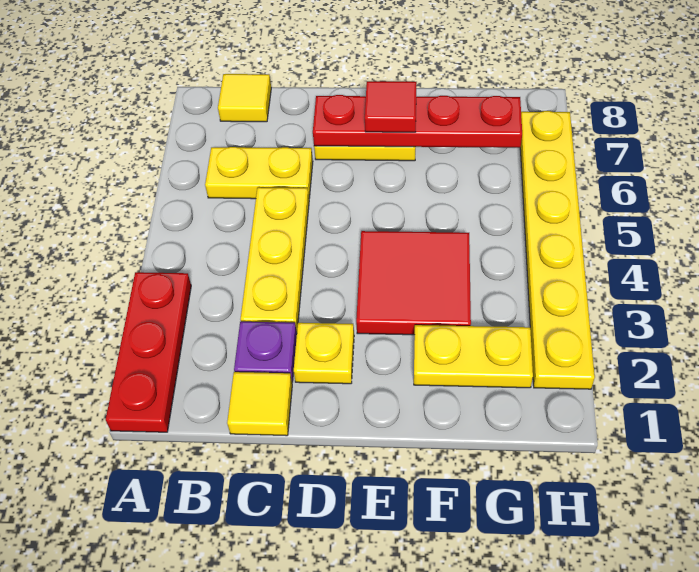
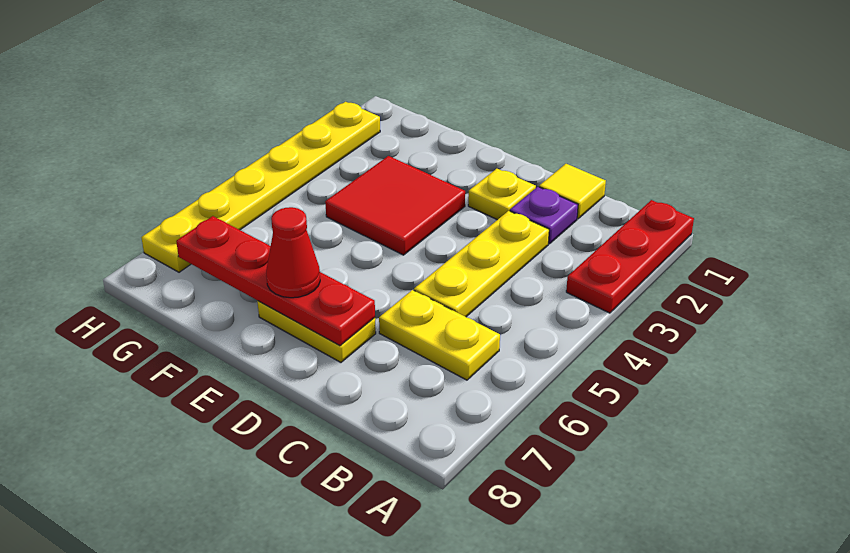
yellow 1x1 tile [218,74,271,122] -> none
red 1x1 tile [365,81,417,132] -> red 1x1 cone [266,207,320,298]
yellow 1x2 plate [414,325,533,388] -> none

